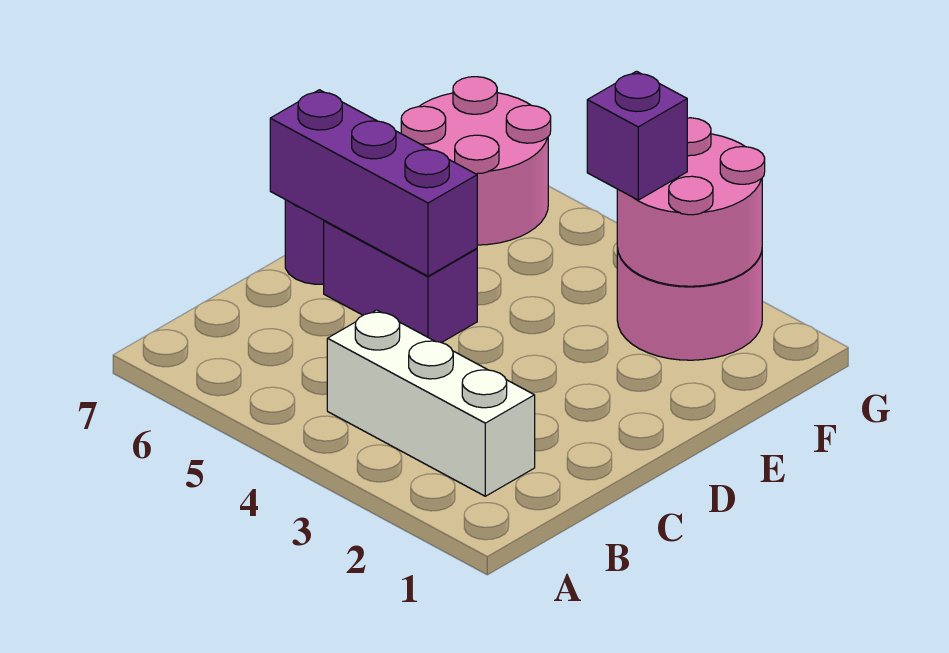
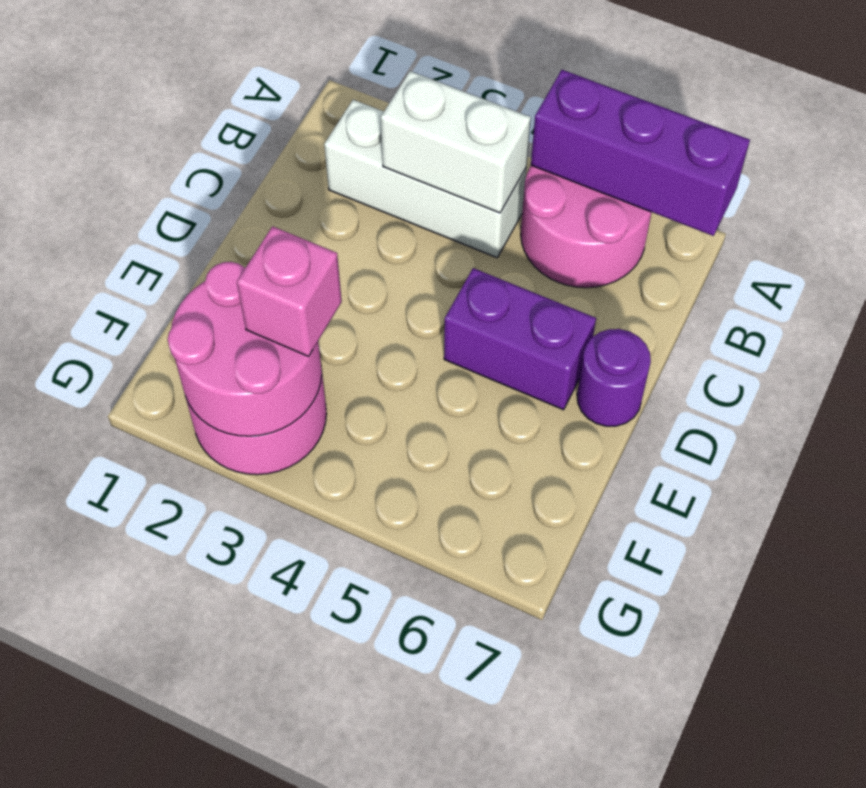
none -> white 1x2 brick [381,71,531,213]
purple 1x3 brick [270,90,477,276] -> purple 1x3 brick moved to [531,70,750,236]
purple 1x1 brick [587,71,687,200] -> pink 1x1 brick [237,226,342,356]
pink 2x2 round brick [401,77,551,245] -> pink 2x2 round brick moved to [521,166,652,288]

